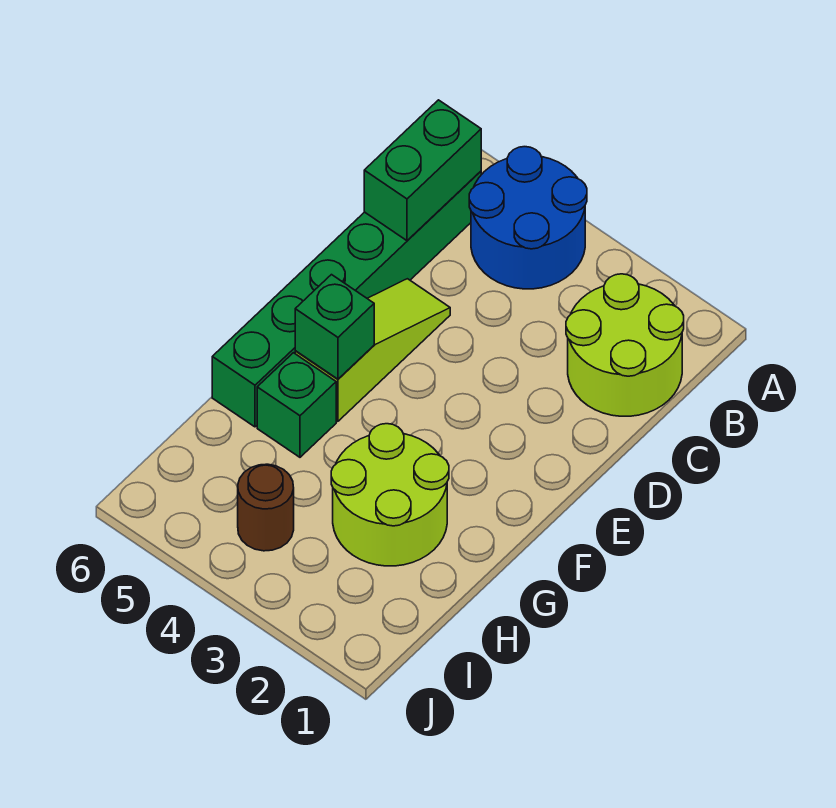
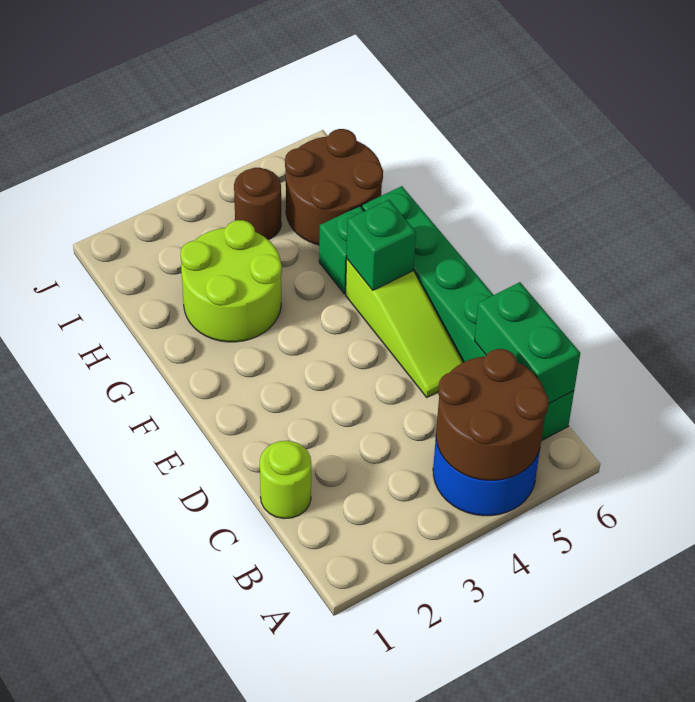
none -> brown 2x2 round brick [436,349,549,480]
lime 2x2 round brick [566,274,684,416] -> lime 1x1 round brick [260,441,311,519]
none -> brown 2x2 round brick [285,129,383,245]

